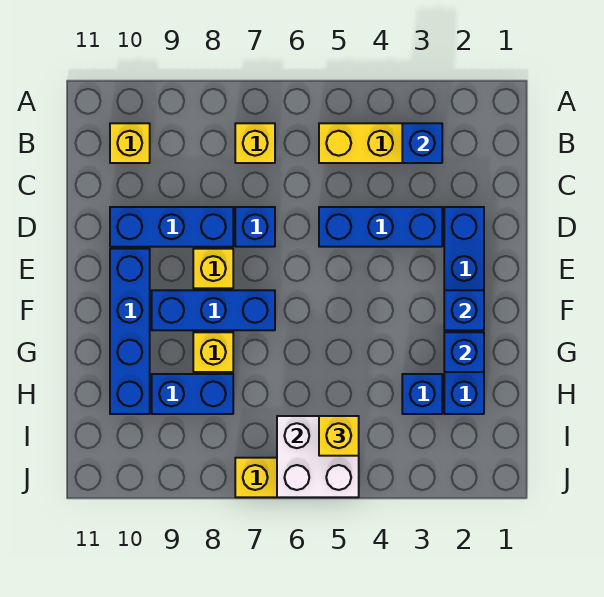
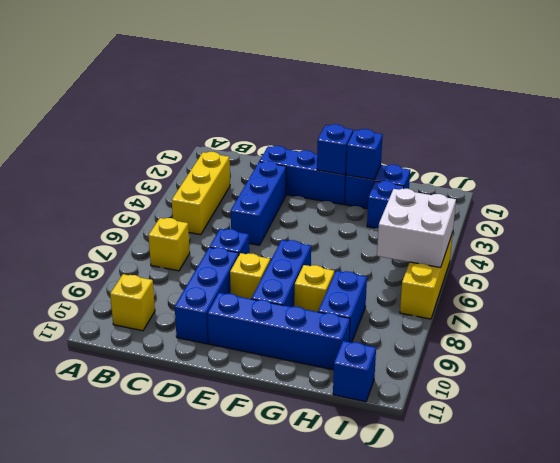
blue 1x1 brick [402,123,442,163] -> blue 1x1 brick moved to [333,341,376,402]
yellow 1x1 brick [319,416,359,456] -> none

